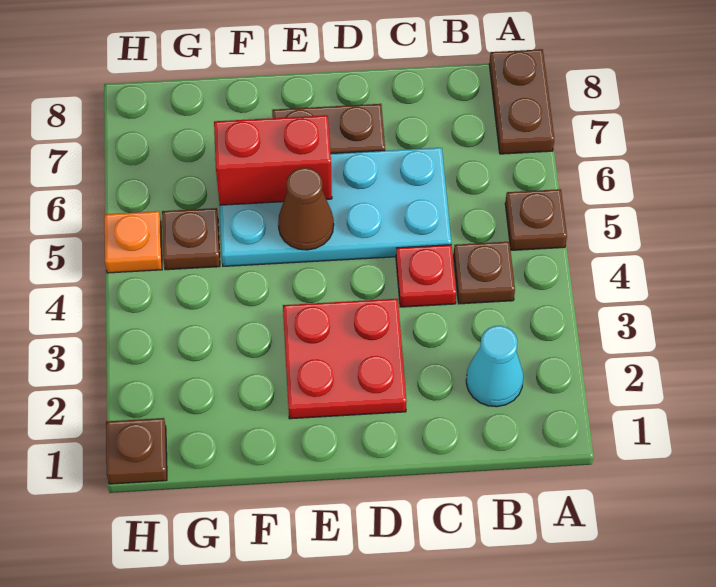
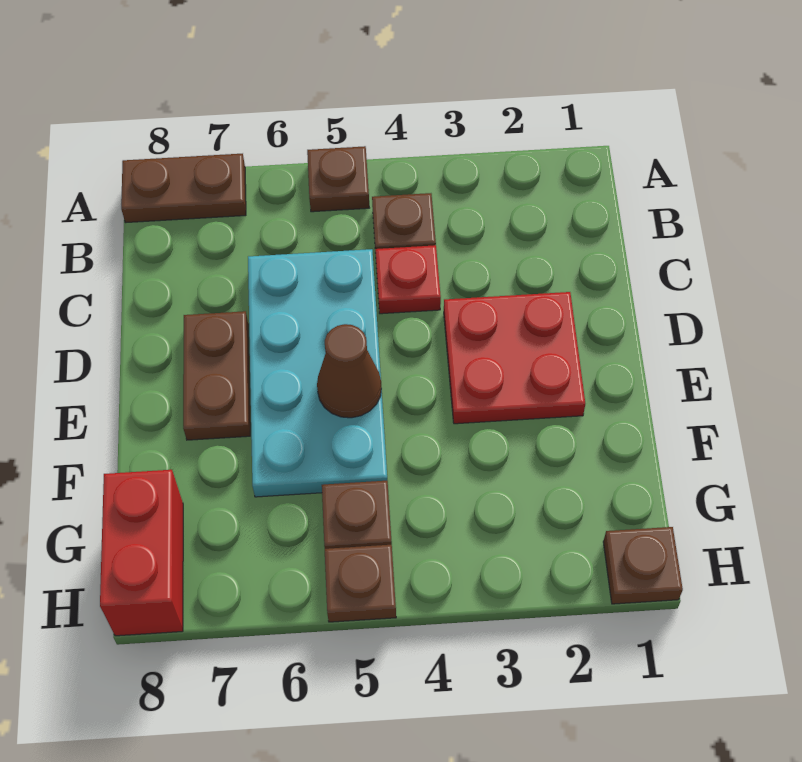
cyan 1x1 cone [466,326,523,407] -> none
red 1x2 brick [214,115,332,205] -> red 1x2 brick moved to [100,470,183,636]
orange 1x1 plate [104,211,162,273] -> brown 1x1 plate [325,545,396,622]

